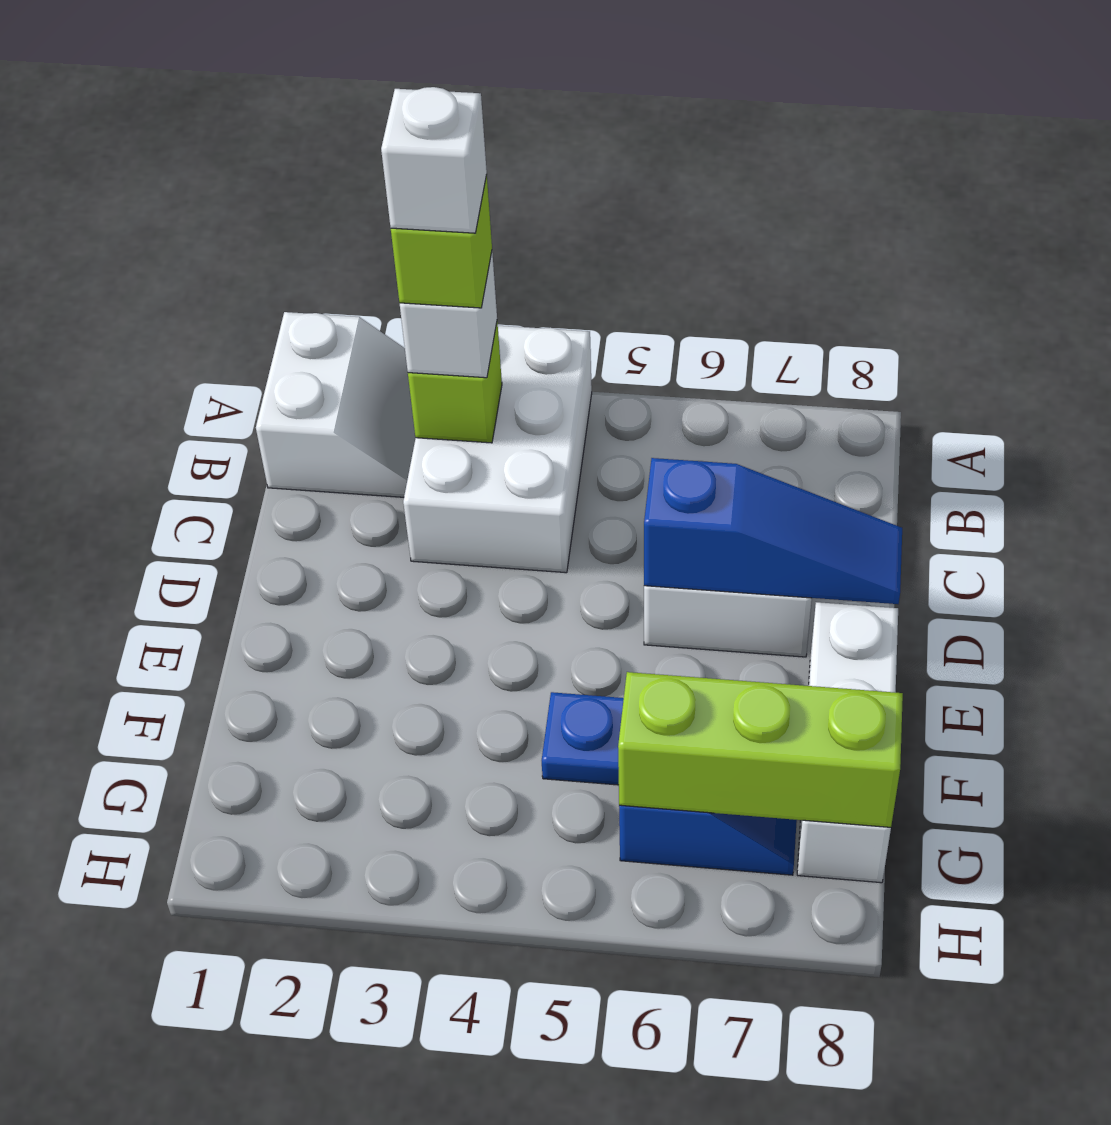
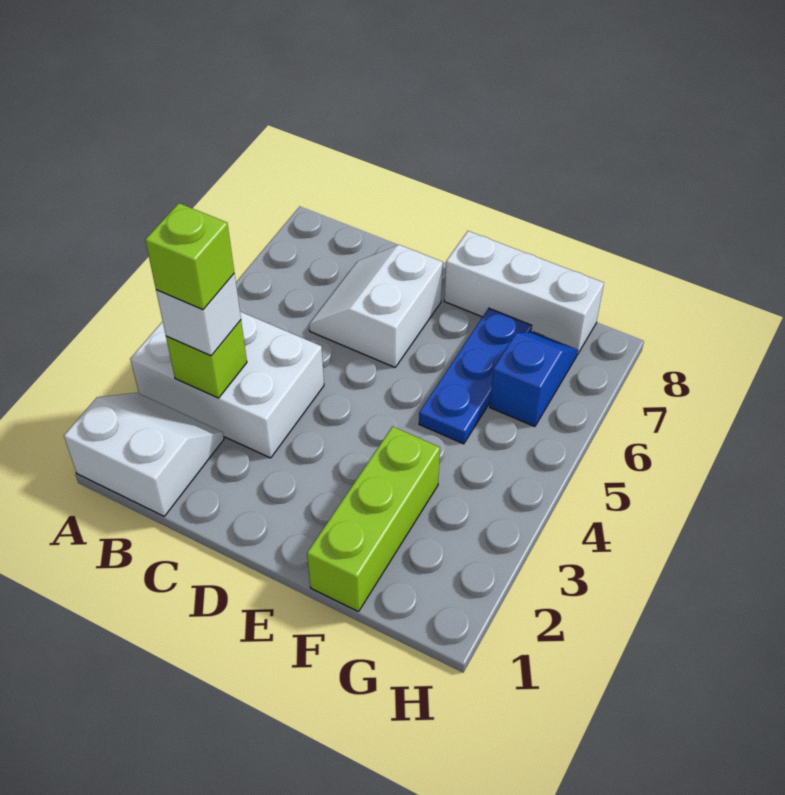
white 1x1 brick [381,87,487,233] -> none
blue 1x3 slope [644,458,902,604] -> none
lime 1x3 brick [618,672,903,827] -> lime 1x3 brick moved to [307,427,440,612]

